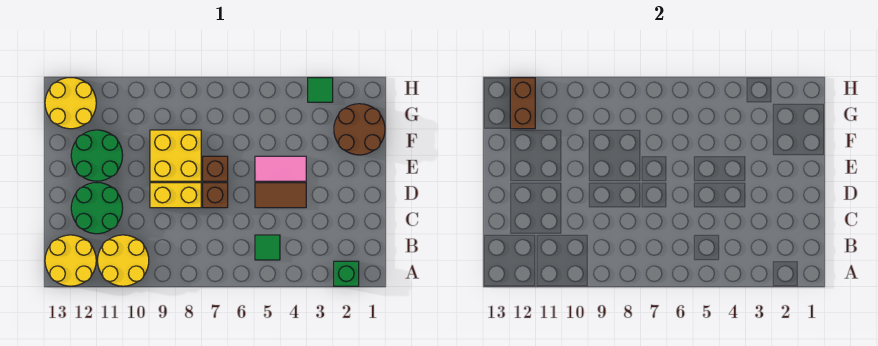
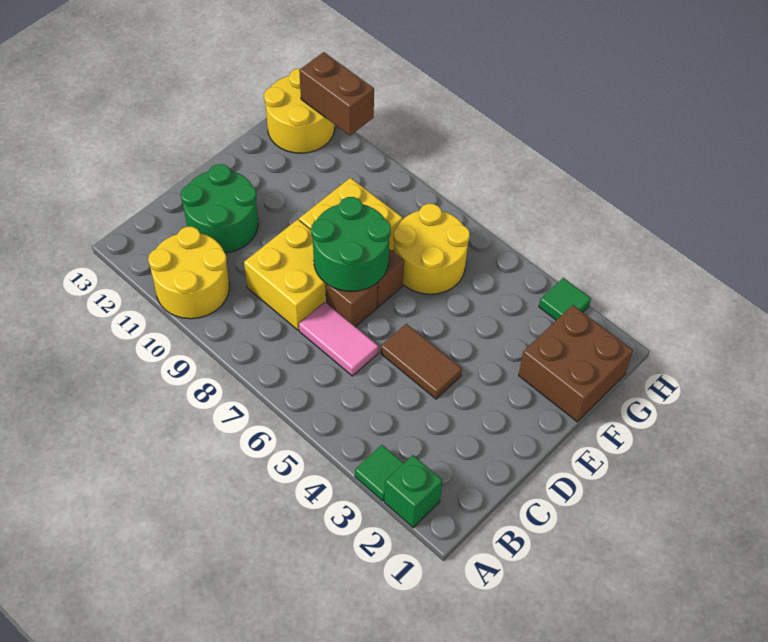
yellow 2x2 round brick [45,235,96,286] -> yellow 2x2 round brick moved to [394,204,470,294]
green 1x1 tile [255,235,280,260] -> green 1x1 tile moved to [355,445,404,501]
yellow 1x2 brick [150,183,201,208] -> yellow 2x2 brick [244,219,326,330]
pink 1x2 tile [255,156,306,181] -> pink 1x2 tile moved to [299,302,378,376]
green 2x2 round brick [71,130,123,181] -> green 2x2 round brick moved to [311,197,391,291]
brown 2x2 round brick [334,104,385,155] -> brown 2x2 brick [519,305,633,422]
brown 1x2 brick [510,78,535,129] -> brown 1x2 brick turned to [299,52,374,136]

